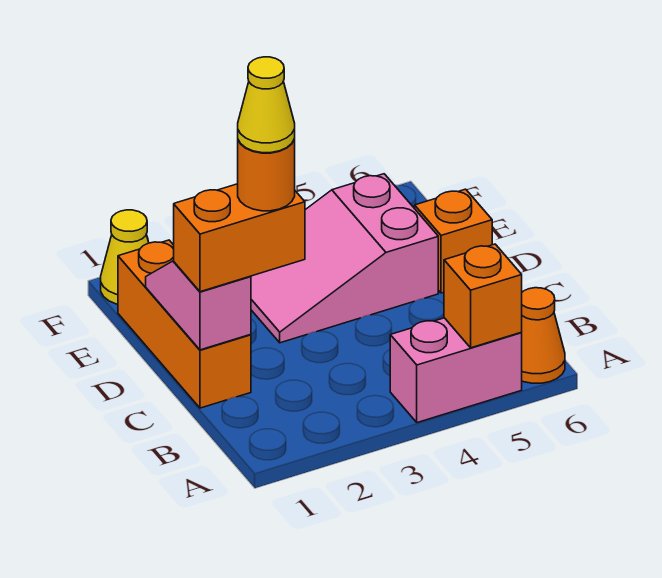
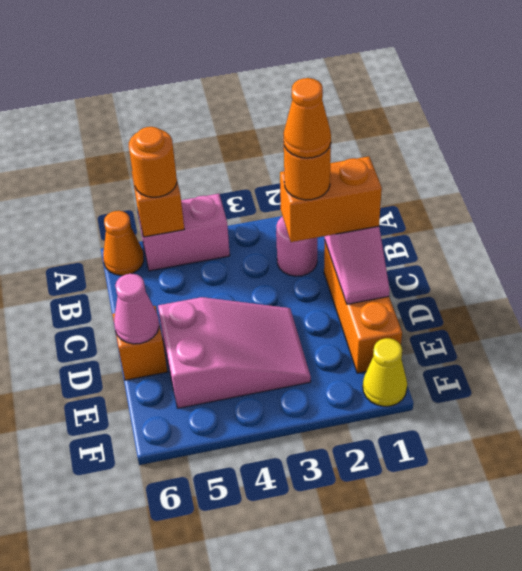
none -> orange 1x1 round brick [129,127,177,197]
none -> pink 1x1 round brick [276,216,317,276]
yellow 1x1 cone [238,57,295,153] -> orange 1x1 cone [283,78,331,158]
none -> pink 1x1 cone [114,274,159,344]

